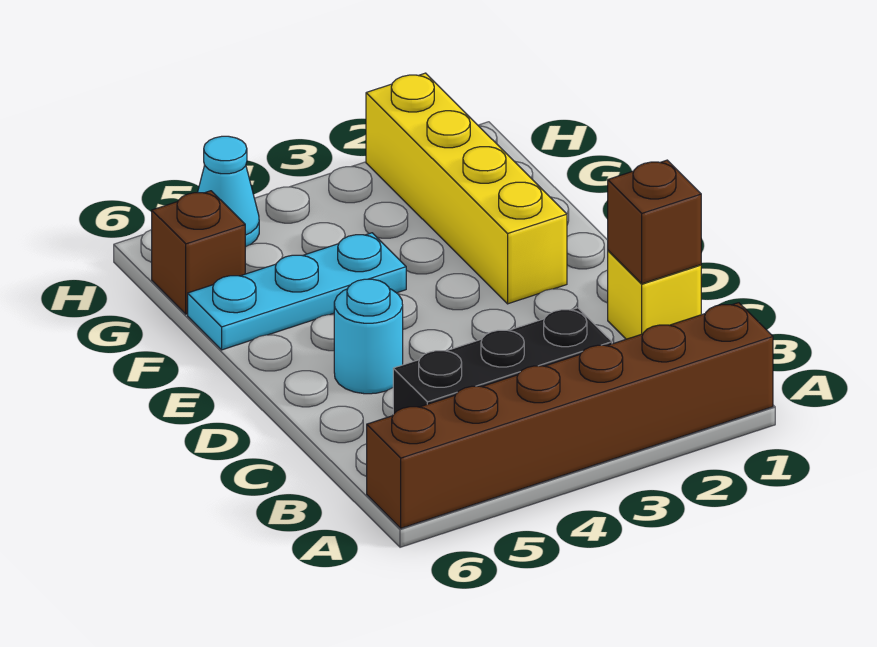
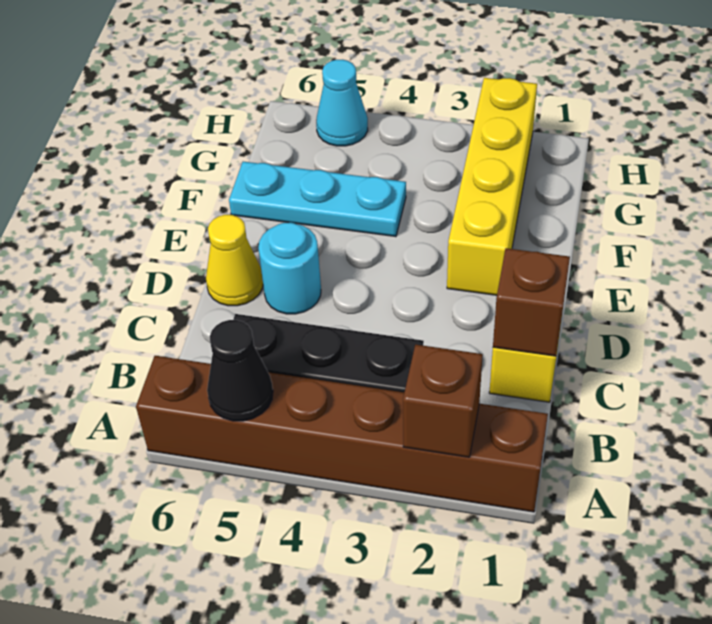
none -> black 1x1 cone [207,320,273,421]
none -> yellow 1x1 cone [206,215,263,306]
brown 1x1 brick [152,191,245,314] -> brown 1x1 brick moved to [403,345,483,457]

